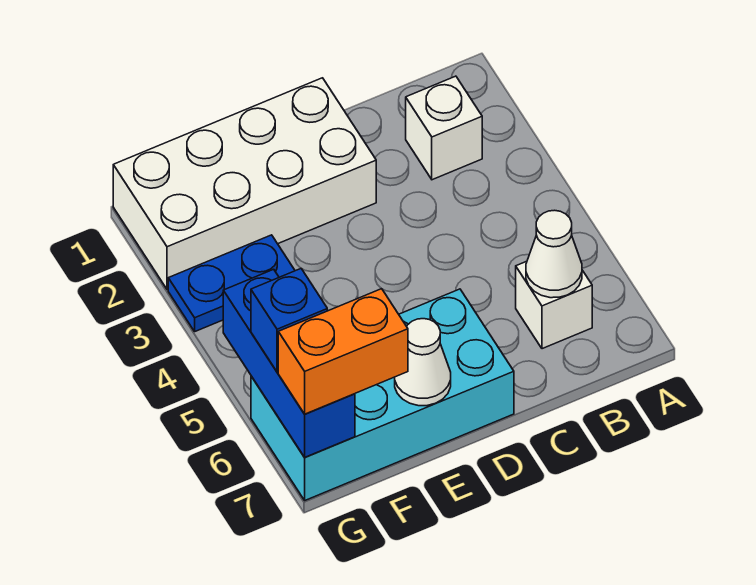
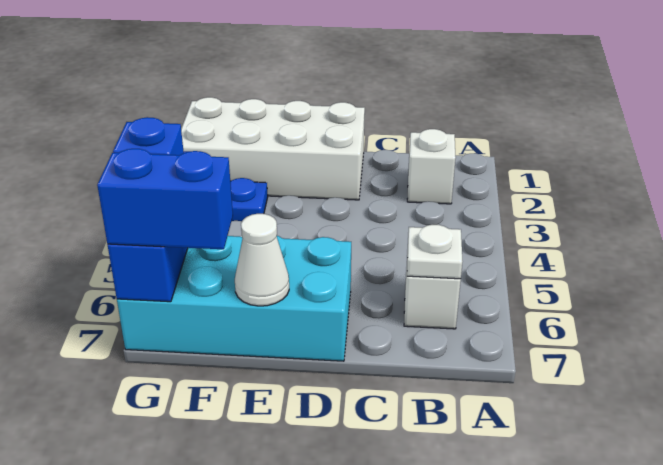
white 1x1 cone [526,210,582,298] -> white 1x1 plate [407,225,462,279]
orange 1x2 brick [278,289,408,414] -> blue 1x2 brick [97,149,233,249]

